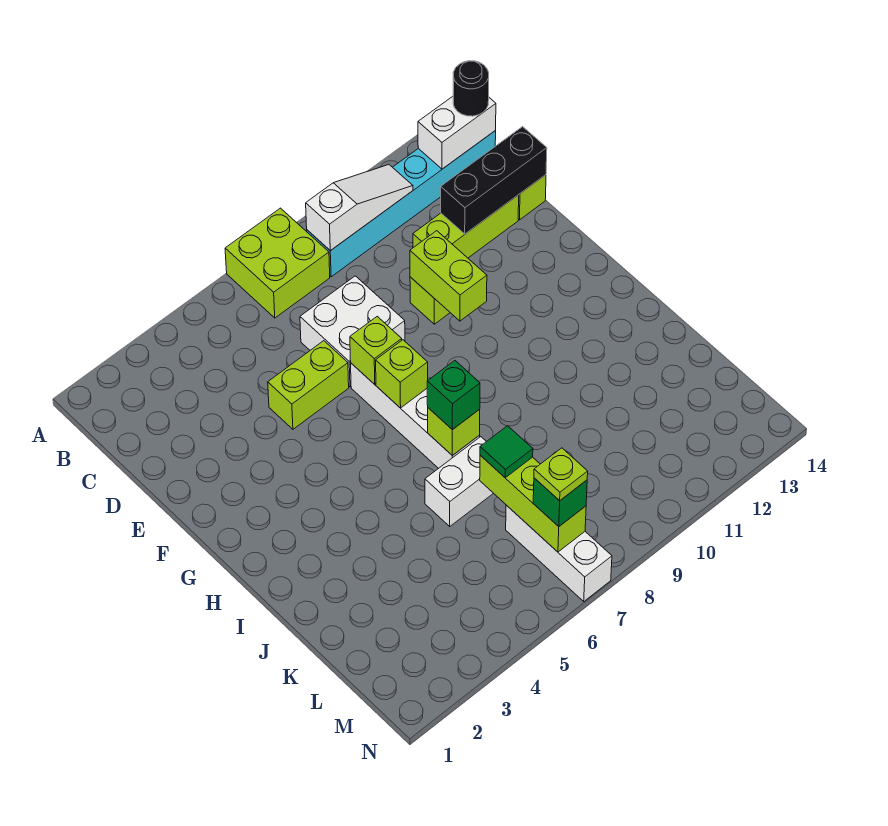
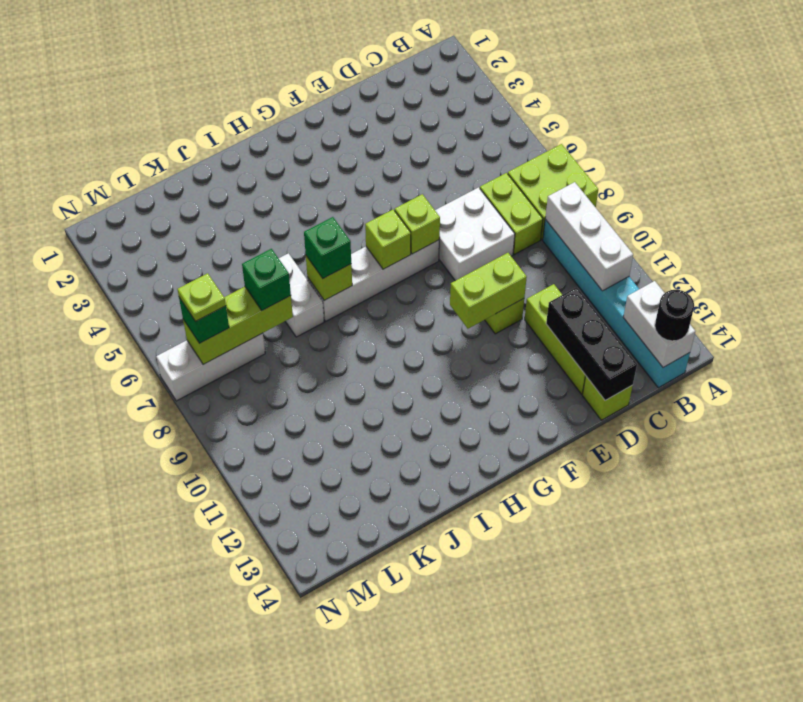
white 1x3 slope [306,165,413,251] -> white 1x3 brick [545,182,633,291]
lime 1x2 brick [268,341,349,429] -> lime 1x2 brick moved to [480,173,543,254]
green 1x1 tile [480,426,533,478] -> green 1x1 brick [242,249,291,310]

